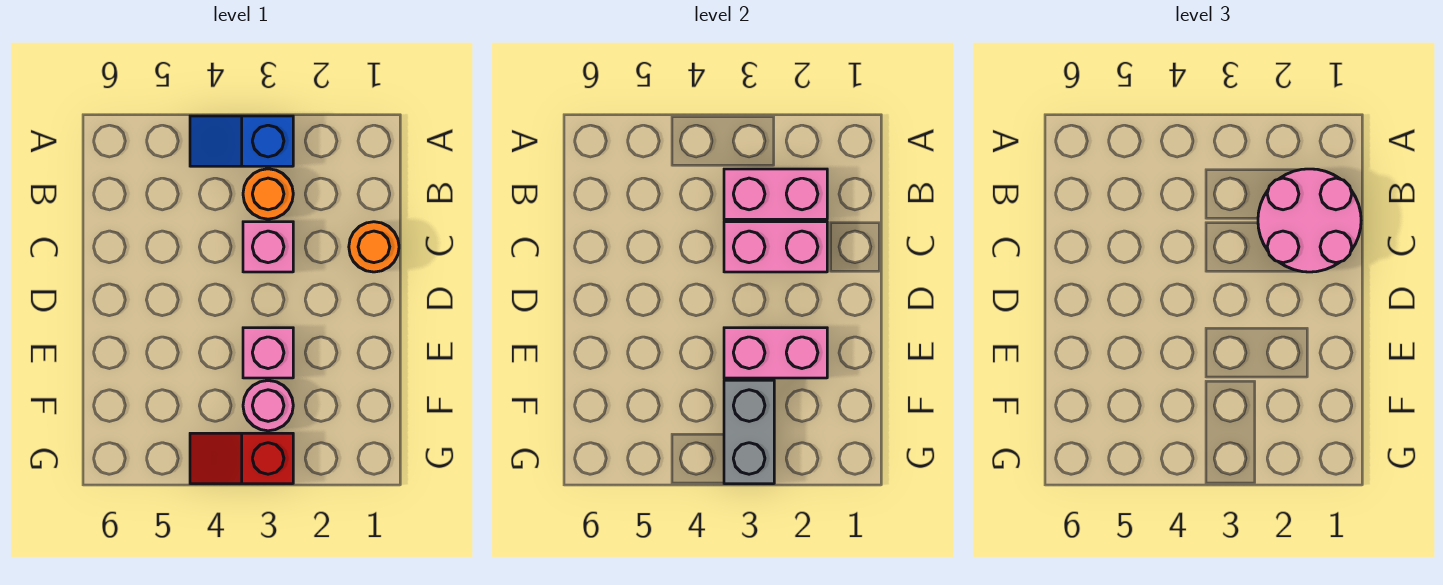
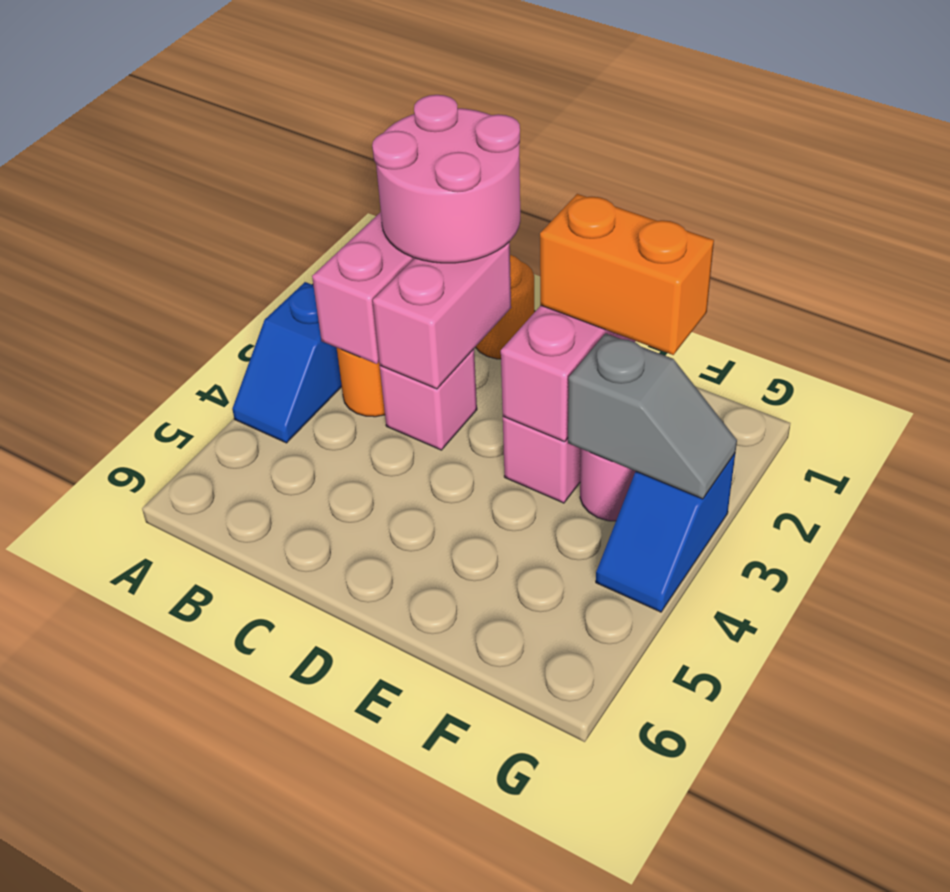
none -> orange 1x2 brick [540,194,714,355]
grey 1x2 brick [724,380,774,484] -> grey 1x2 slope [568,333,737,499]
red 1x2 slope [190,433,293,484] -> blue 1x2 slope [596,454,735,612]

